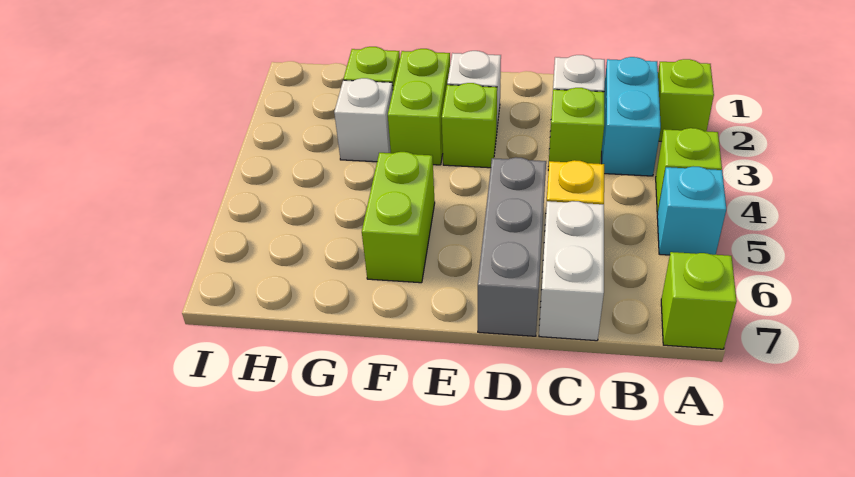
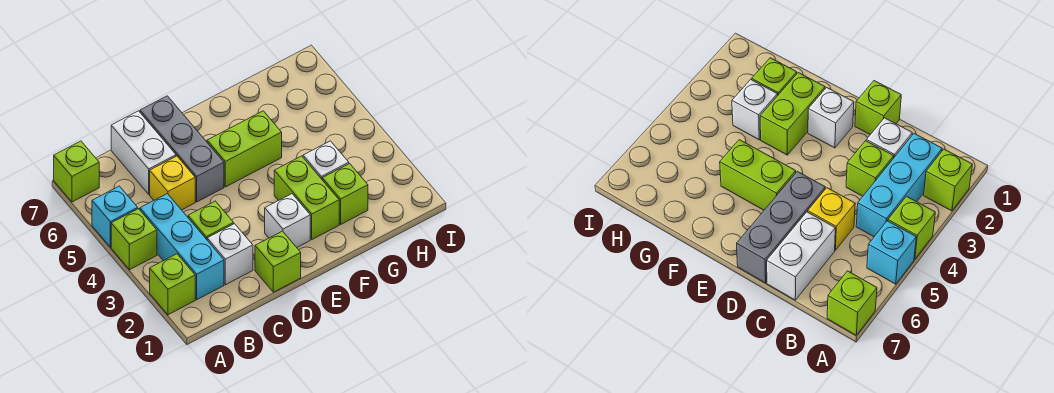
cyan 1x2 brick [602,57,661,176] -> cyan 1x3 brick [140,194,224,300]
lime 1x1 brick [442,83,497,168] -> lime 1x1 brick moved to [255,231,301,292]
lime 1x2 brick [362,152,435,283] -> lime 1x2 brick turned to [207,111,282,187]

